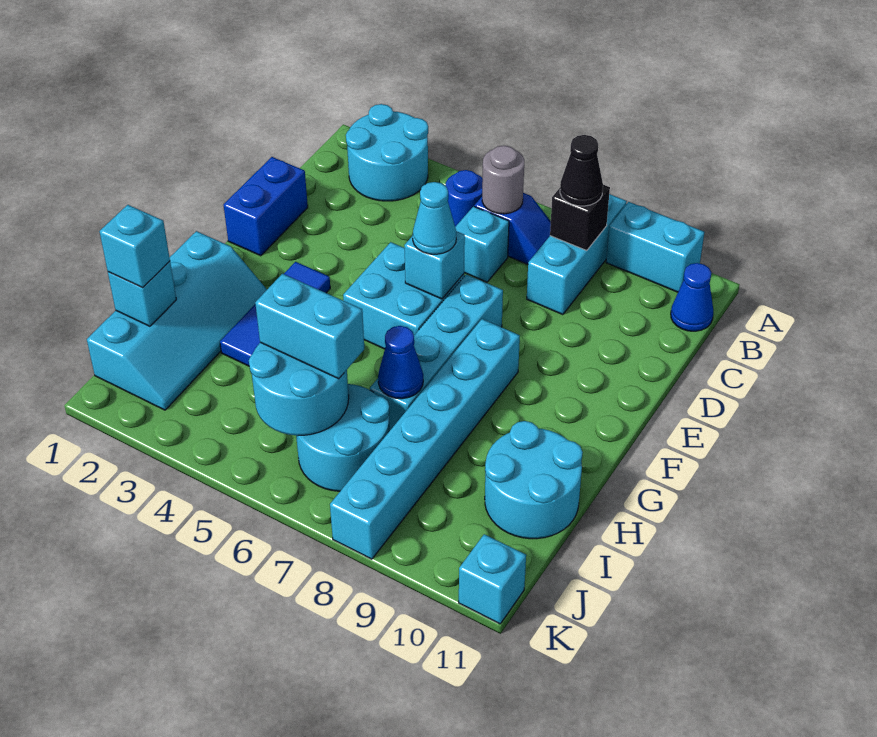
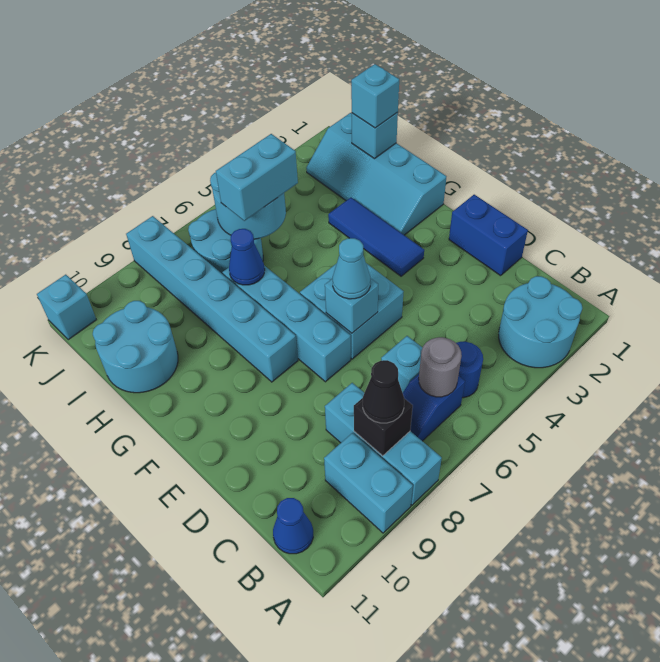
cyan 1x2 brick [606,202,705,292] -> cyan 1x2 brick turned to [324,433,413,533]

